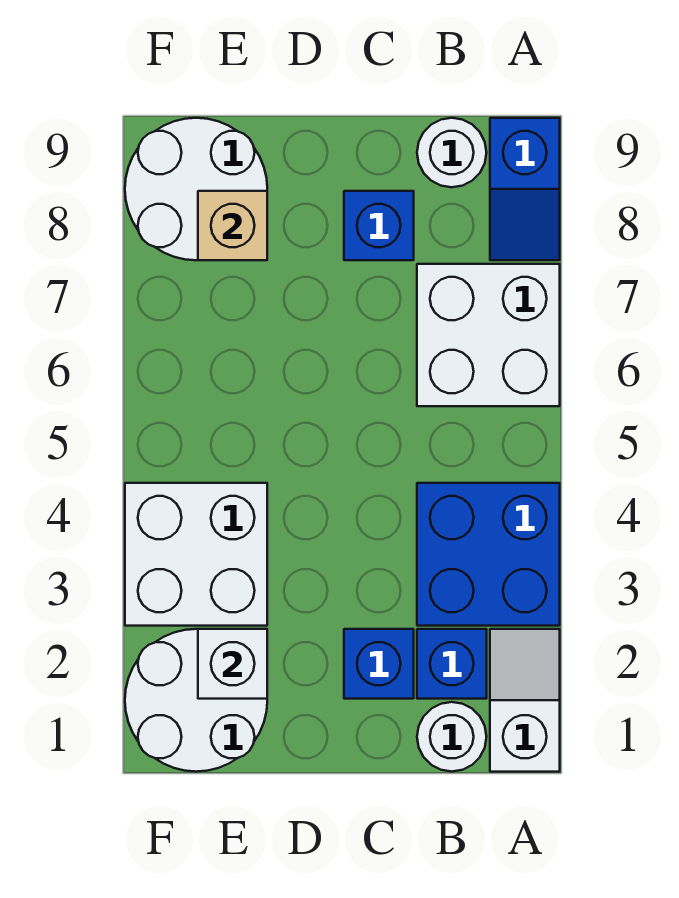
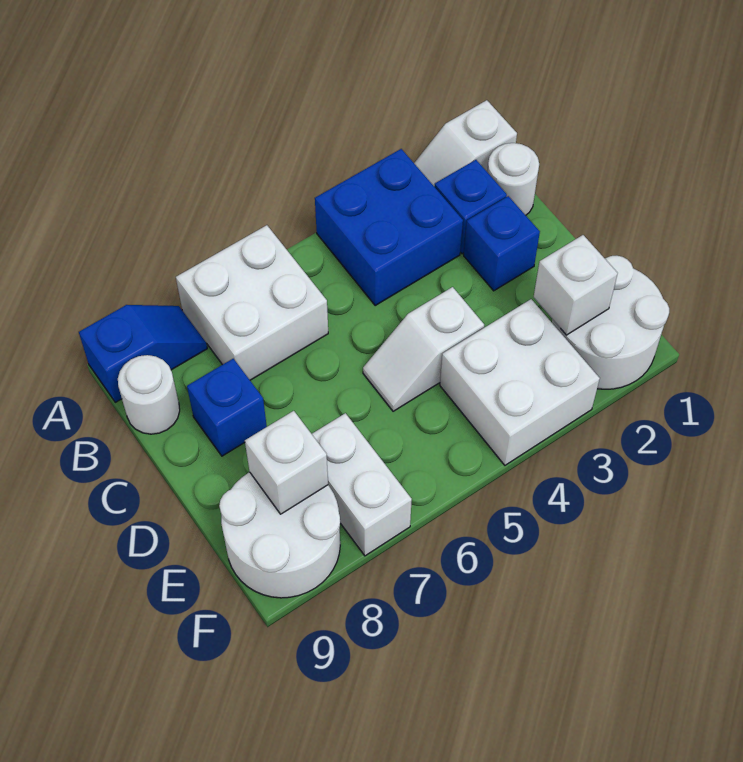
none -> white 1x2 slope [363,287,484,411]
none -> white 1x2 brick [312,413,412,556]
tan 1x1 brick [198,191,267,260] -> white 1x1 brick [245,411,328,514]

